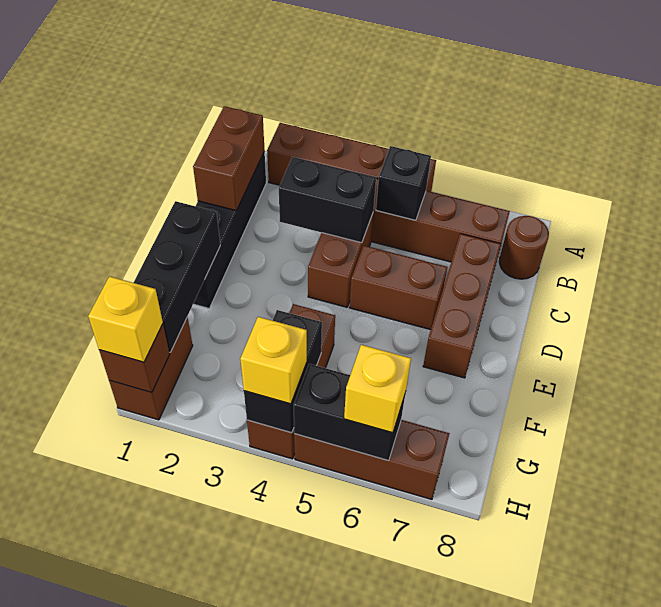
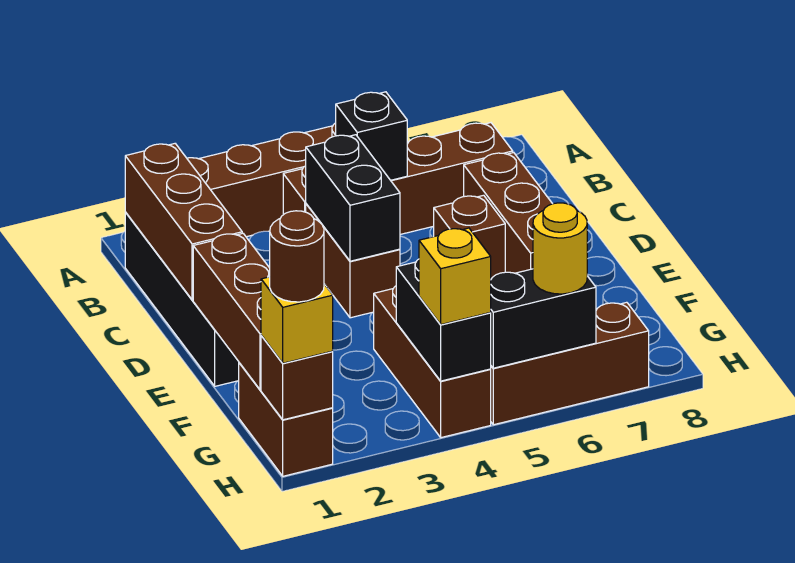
brown 1x2 brick [193,106,265,211] -> brown 1x3 brick [125,144,242,300]
brown 1x1 round brick [499,216,549,279] -> brown 1x1 round brick moved to [270,211,324,302]
black 1x2 brick [279,157,376,243] -> black 1x2 brick turned to [306,135,400,261]
brown 1x2 brick [350,245,447,330] -> brown 1x1 brick [434,195,505,279]
black 1x3 brick [134,201,220,352] -> brown 1x3 brick [193,233,270,390]
yellow 1x1 brick [344,345,411,433] -> yellow 1x1 round brick [533,203,587,294]

